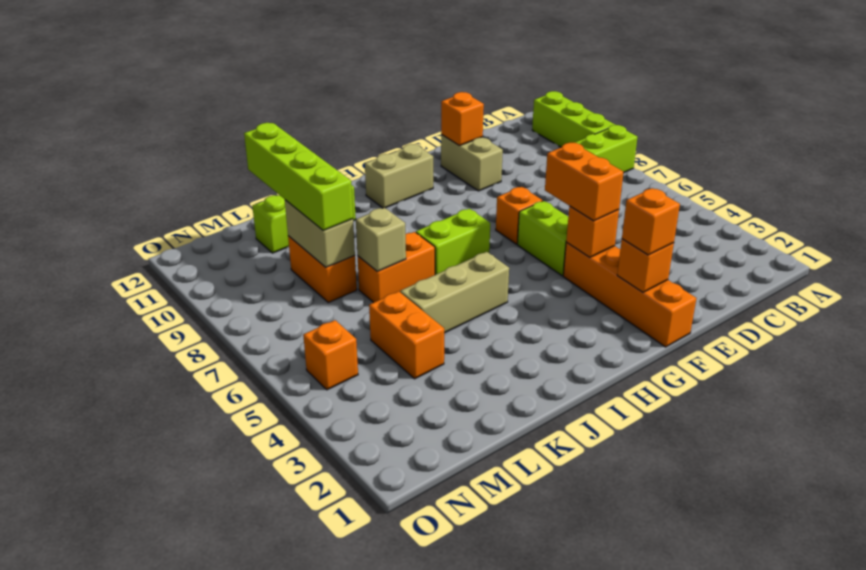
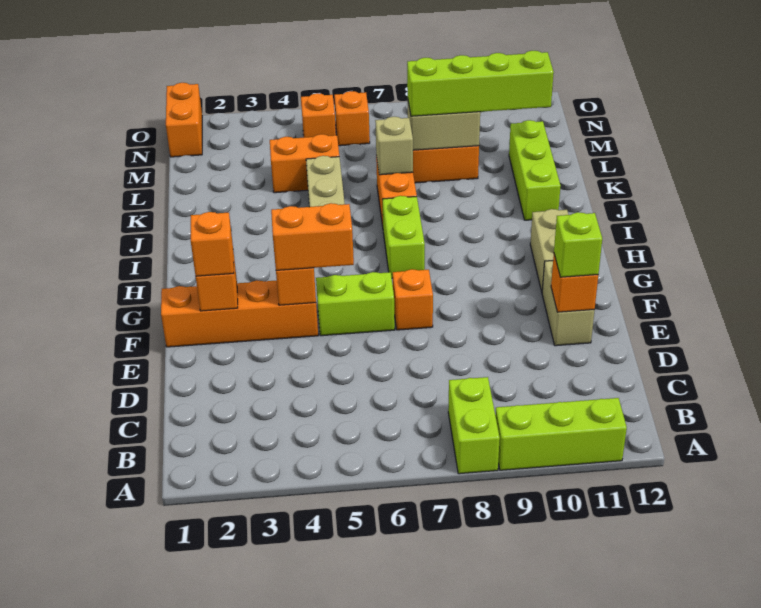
tan 1x2 brick [441,135,503,191] -> tan 1x2 brick turned to [542,261,595,346]
none -> lime 1x1 brick [554,212,602,277]
none -> orange 1x2 brick [166,83,202,157]
none -> orange 1x1 brick [334,91,370,146]

